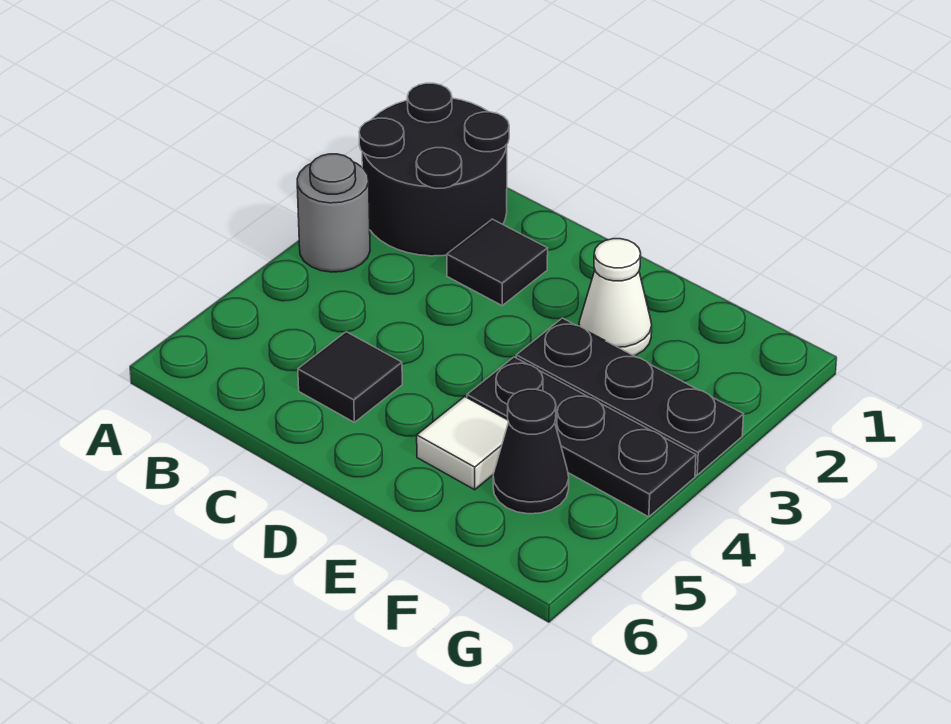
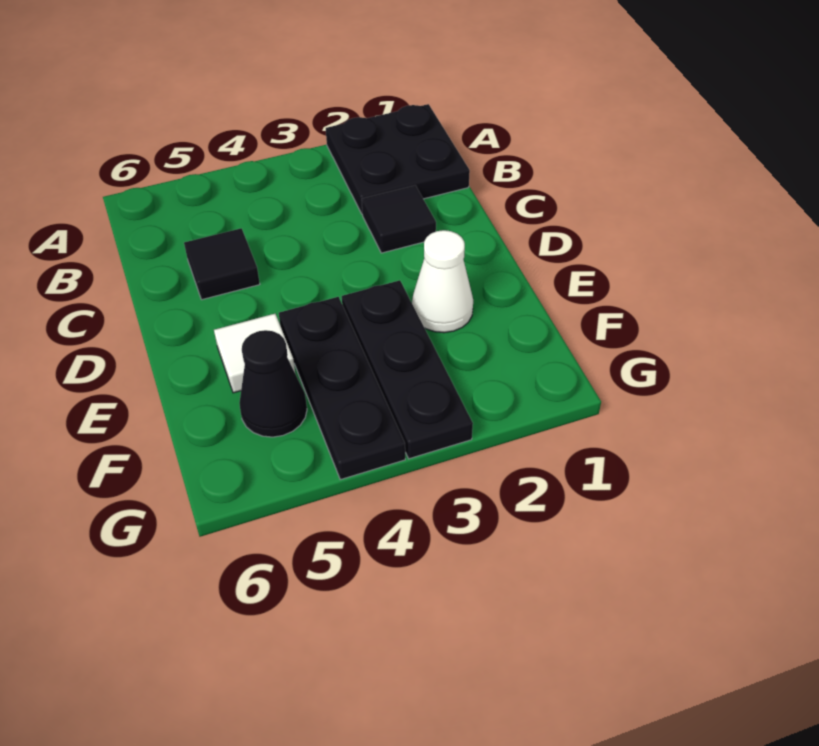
black 2x2 round brick [359,83,509,256] -> black 2x2 plate [326,104,470,214]
grey 1x1 round brick [297,154,370,272] -> none

